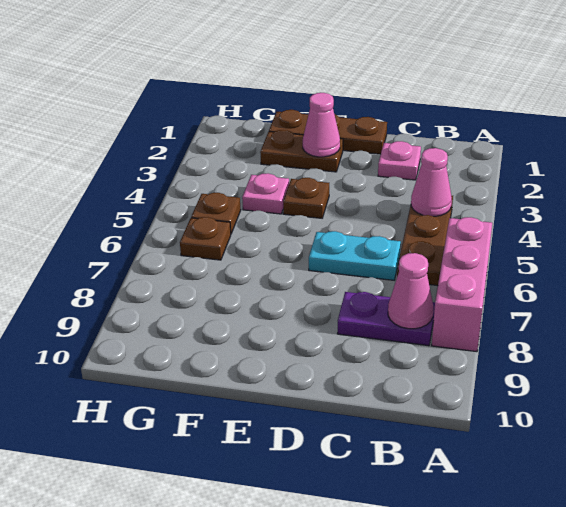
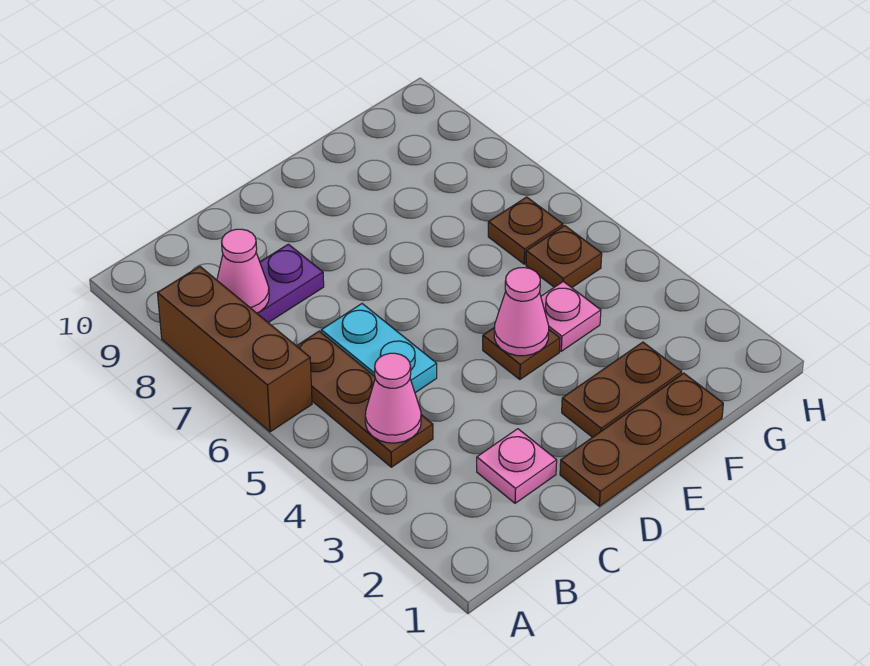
pink 1x3 brick [432,217,492,352] -> brown 1x3 brick [158,266,312,432]
cyan 1x2 plate [309,231,401,280] -> cyan 1x2 plate turned to [321,304,437,393]
pink 1x1 cone [303,93,340,157] -> pink 1x1 cone moved to [494,268,549,356]

